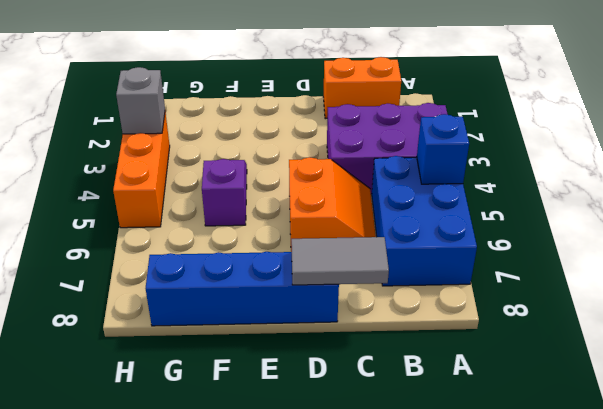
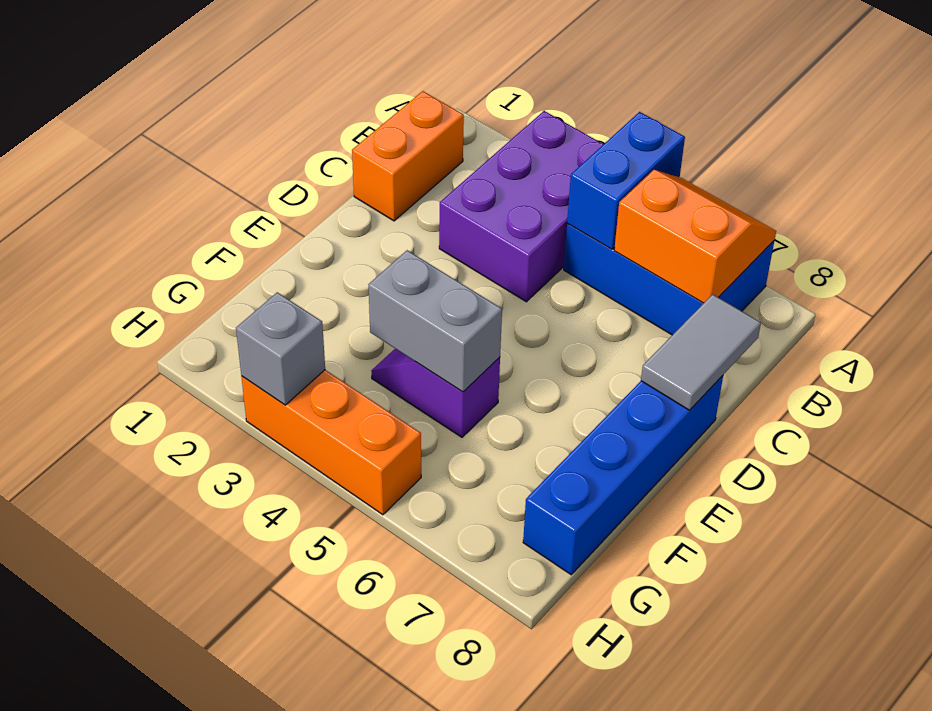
blue 1x1 brick [417,114,469,184] -> blue 1x2 brick [567,112,685,249]
orange 2x2 slope [289,157,376,252] -> orange 2x2 slope moved to [614,170,776,303]
none -> grey 1x2 brick [368,250,502,392]

